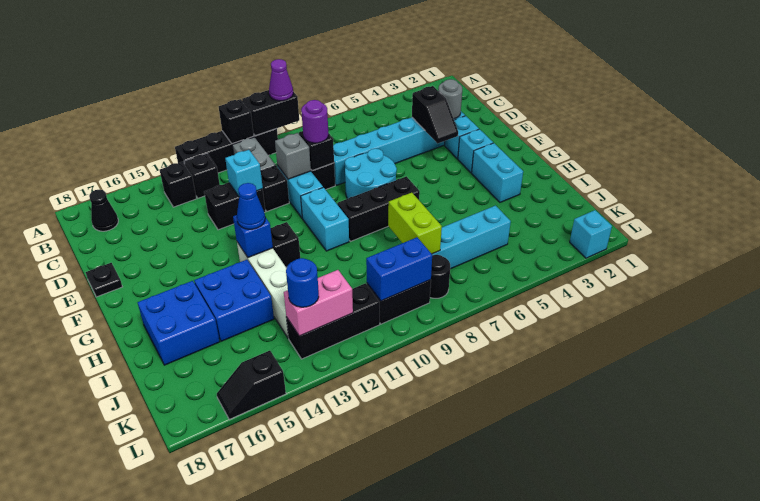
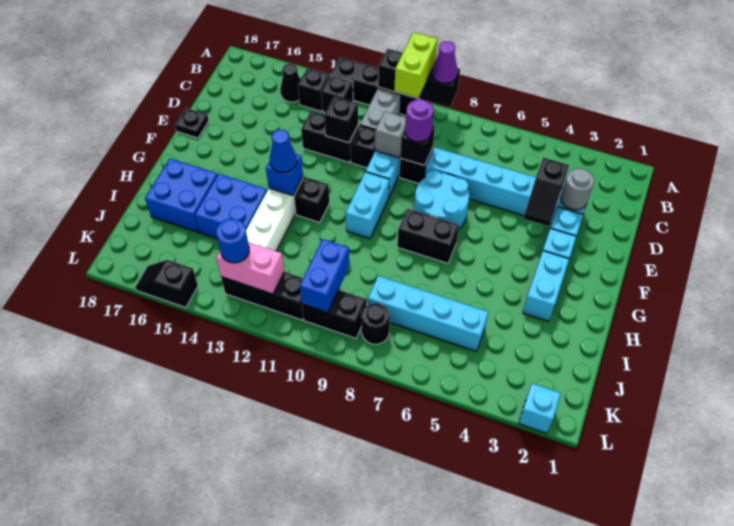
black 1x1 cone [89,189,118,231] -> black 1x1 cone moved to [280,63,300,102]
cyan 1x1 brick [225,150,263,196] -> black 1x1 brick [324,97,358,143]
black 1x3 brick [337,176,420,241] -> black 1x2 brick [397,209,459,263]
lime 1x2 brick [388,193,442,254] -> lime 1x2 brick moved to [394,32,437,98]
blue 1x2 brick [366,237,432,301] -> blue 1x2 brick turned to [300,239,349,313]

